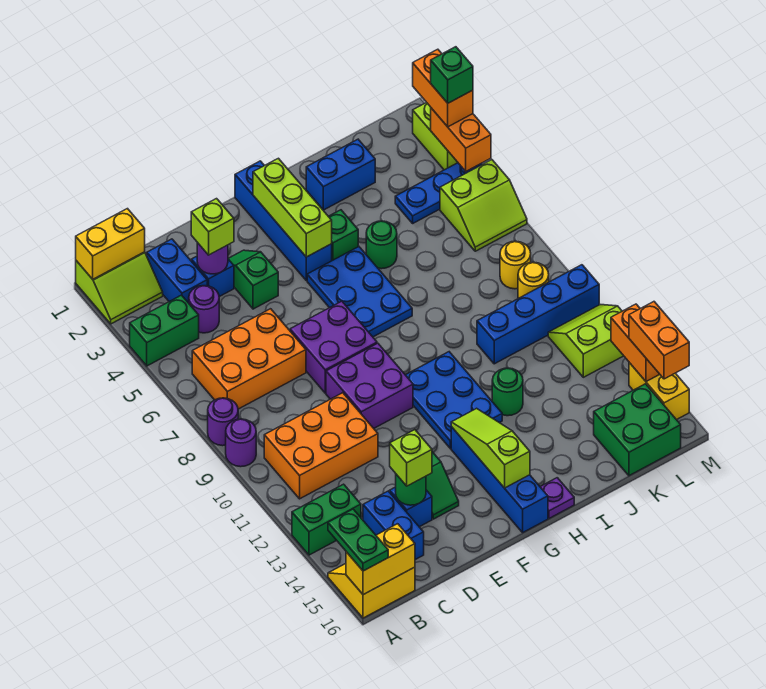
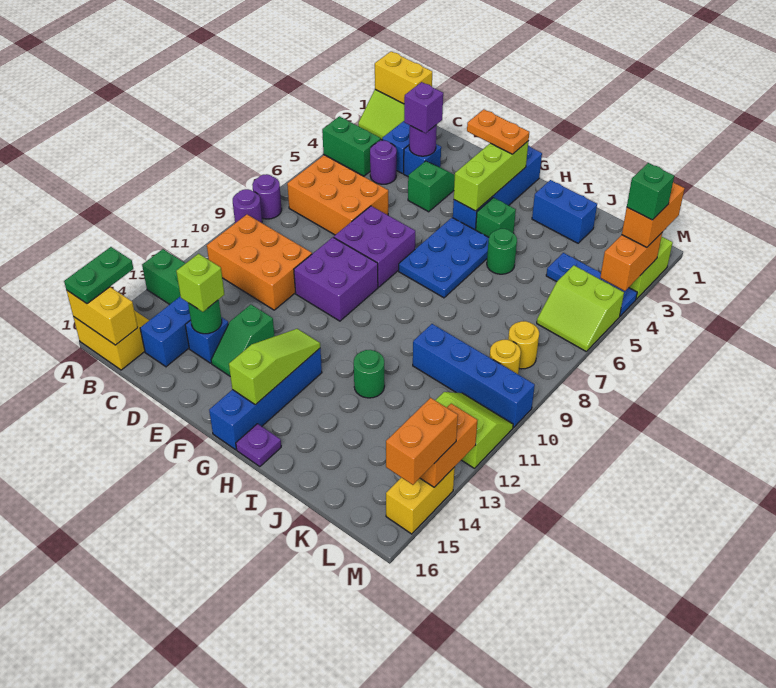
lime 1x1 brick [191,199,234,255] -> purple 1x1 brick [404,82,443,133]
none -> orange 1x2 plate [467,109,529,154]
blue 2x3 plate [406,352,502,449] -> none
green 2x2 brick [594,384,681,476] -> none

